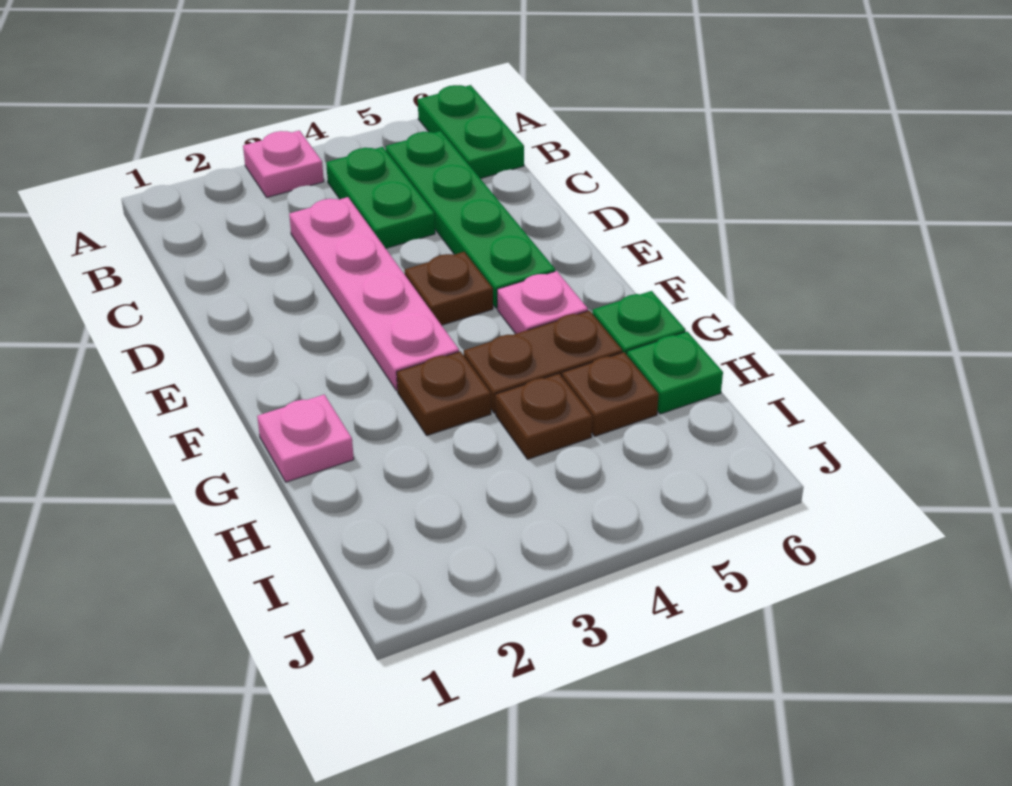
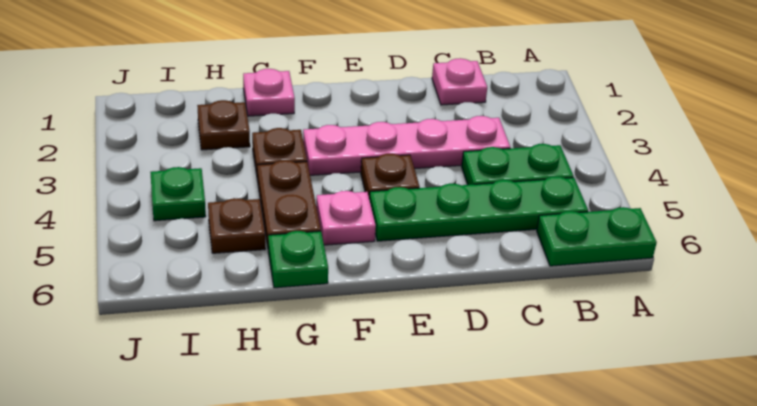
pink 1x1 plate [243,131,324,197] -> pink 1x1 plate moved to [432,58,487,105]
brown 1x1 plate [496,374,592,459] -> brown 1x1 plate moved to [197,100,250,150]
green 1x1 plate [627,332,723,414] -> green 1x1 plate moved to [150,167,206,221]

